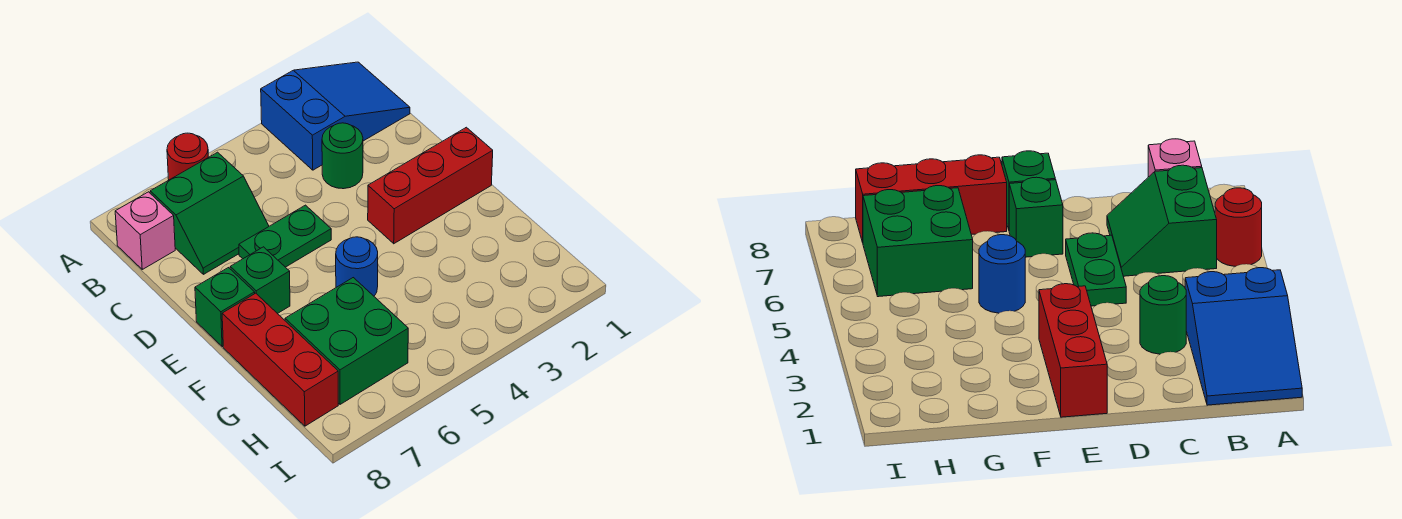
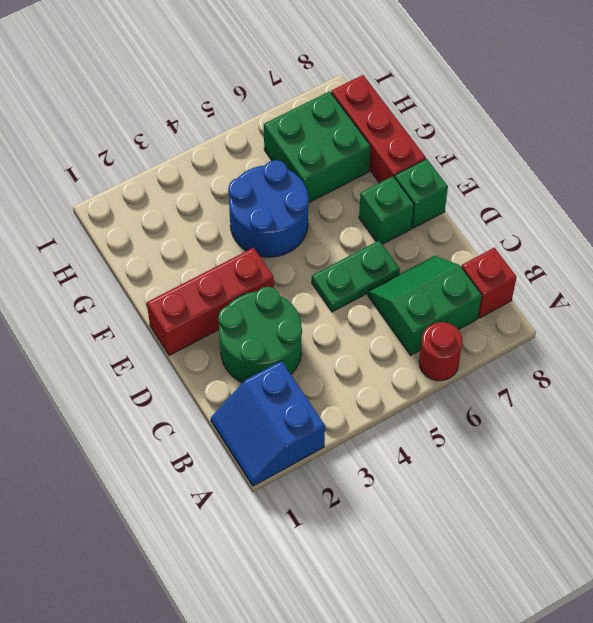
blue 2x3 slope [261,62,410,170] -> blue 2x2 slope [211,361,325,486]
pink 1x1 brick [115,192,175,269] -> red 1x1 brick [461,248,517,318]
green 1x1 round brick [322,123,363,189] -> green 2x2 round brick [218,287,302,383]
blue 1x1 round brick [336,237,378,296] -> blue 2x2 round brick [228,160,309,257]

